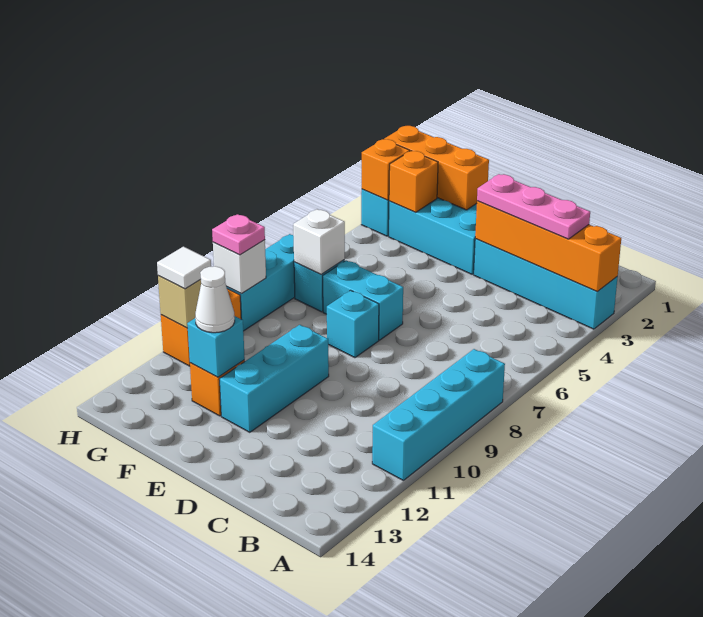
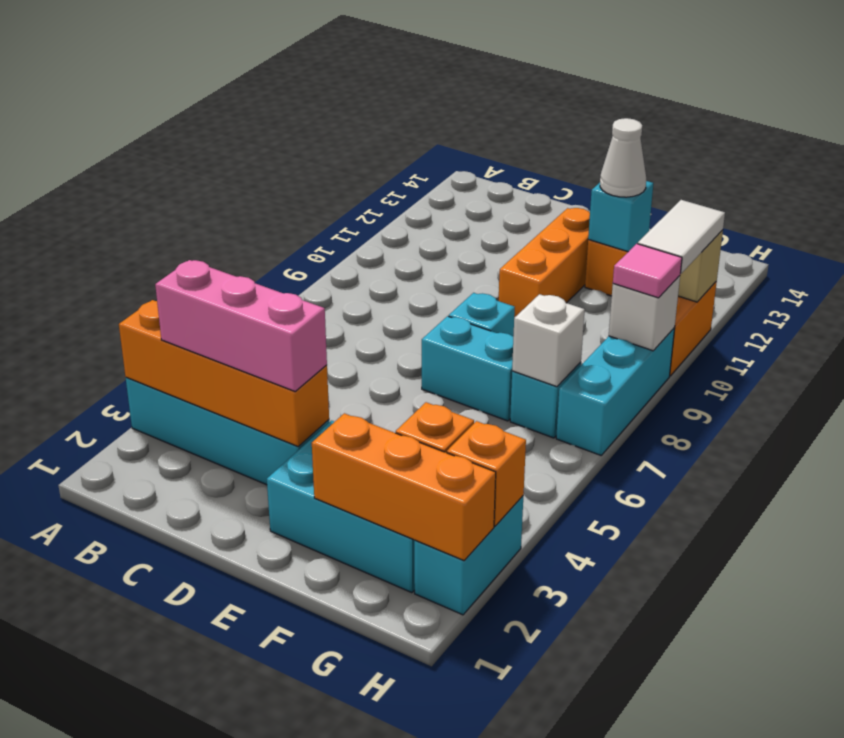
cyan 1x4 brick [372,349,505,480] -> none
pink 1x3 plate [477,174,590,239] -> pink 1x3 brick [155,260,327,391]
cyan 1x3 brick [219,325,329,432] -> orange 1x3 brick [499,208,590,318]
pink 1x1 plate [212,214,265,255] -> pink 1x1 tile [613,244,682,298]
white 1x1 tile [157,247,211,289] -> white 1x2 tile [638,200,725,273]

